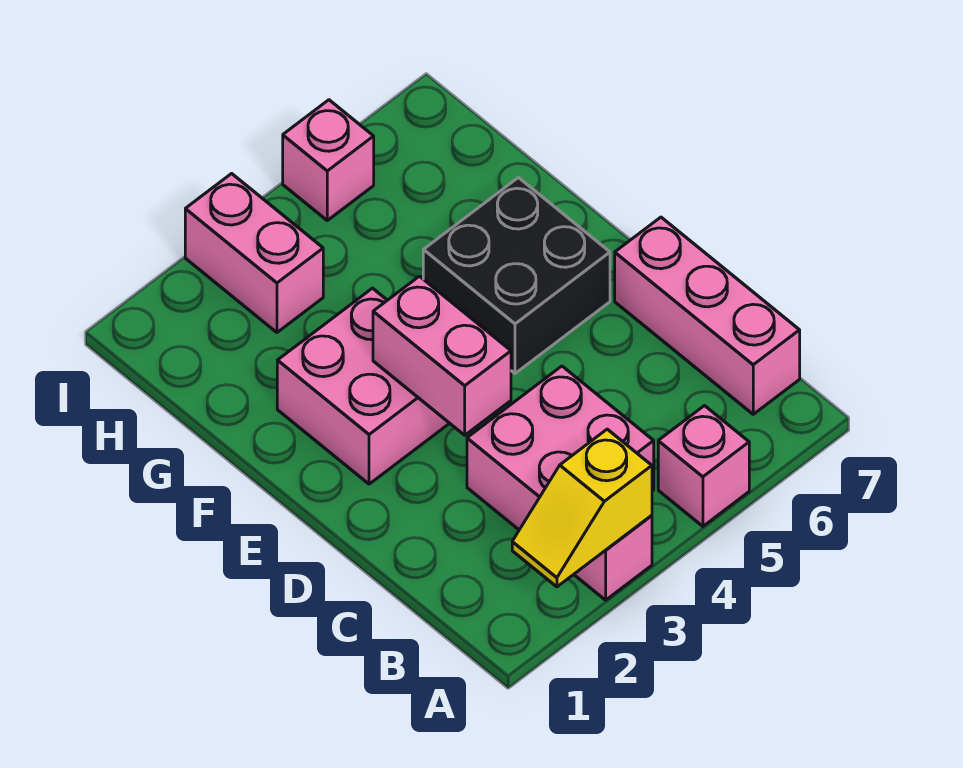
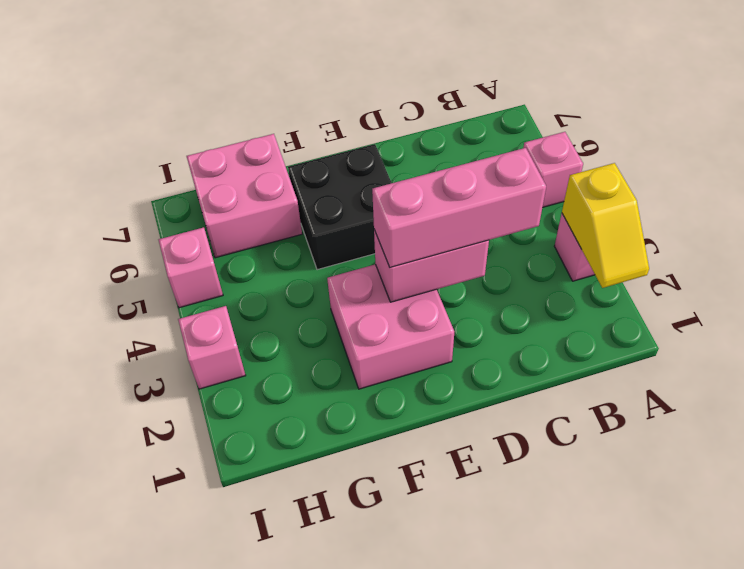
pink 2x2 brick [467,366,654,530] -> pink 2x2 brick moved to [187,134,302,258]
pink 1x3 brick [615,217,800,414] -> pink 1x3 brick moved to [372,148,546,267]
pink 1x2 brick [185,174,323,332] -> pink 1x1 brick [178,306,246,389]

